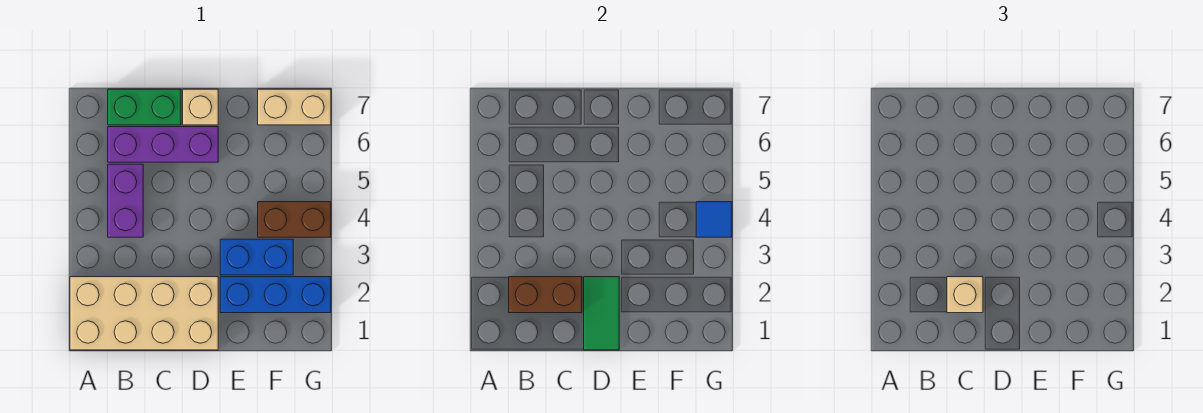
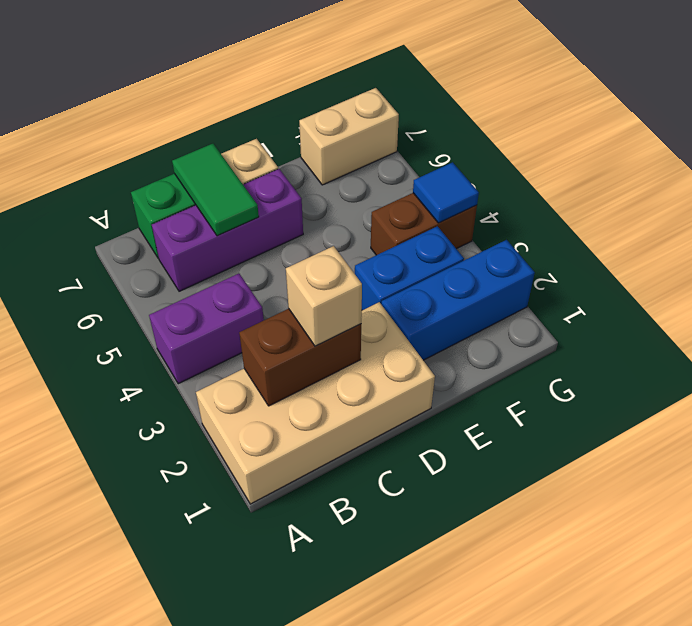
purple 1x2 brick [108,164,143,237] -> purple 1x2 brick turned to [149,274,264,384]
green 1x2 tile [584,277,619,350] -> green 1x2 tile moved to [172,144,259,236]

